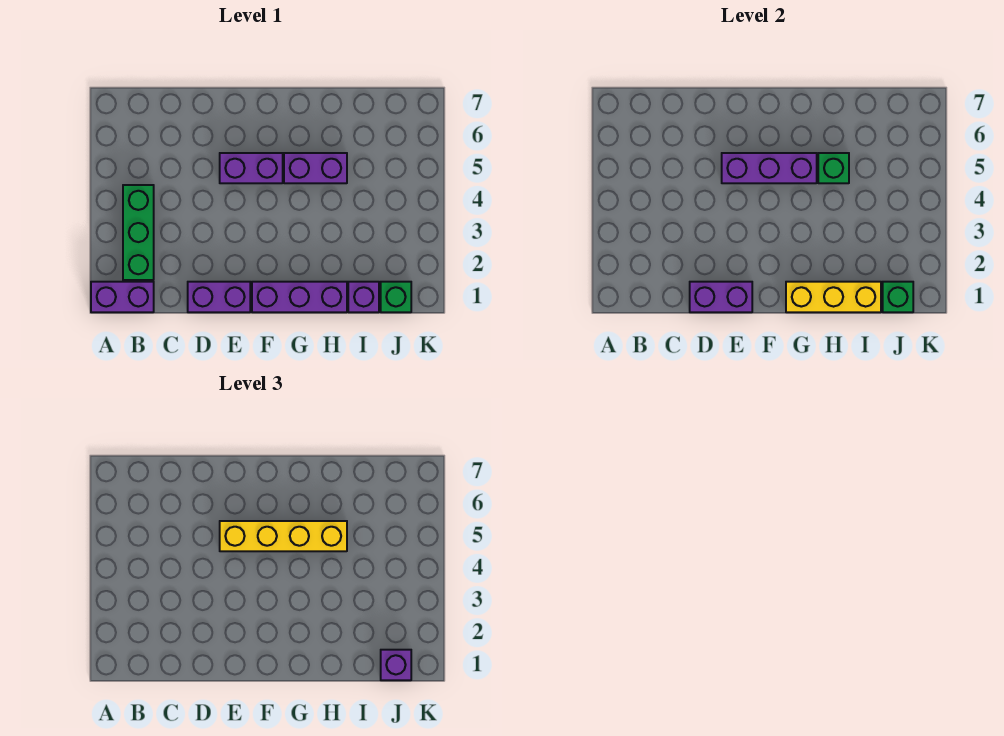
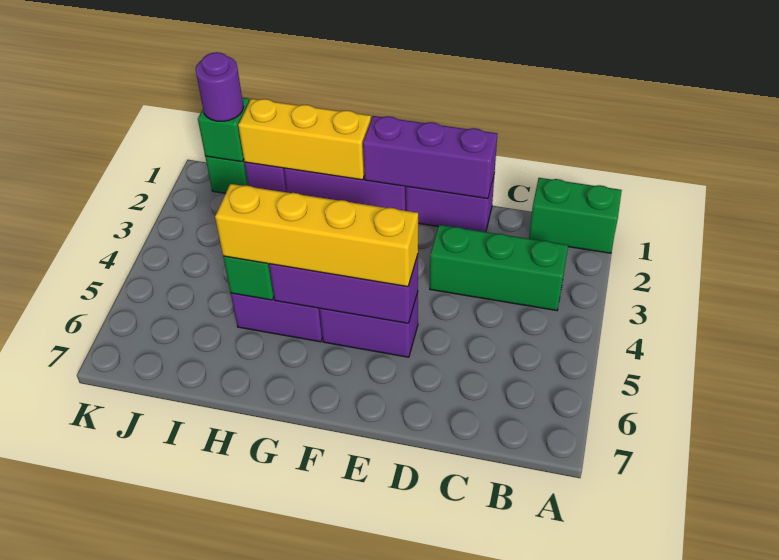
purple 1x2 brick [91,282,154,312] -> green 1x2 brick [529,178,622,253]
green 1x3 brick [123,185,154,280] -> green 1x3 brick turned to [430,225,568,311]
purple 1x2 brick [690,282,752,312] -> purple 1x3 brick [363,116,497,199]
purple 1x1 brick [381,650,411,680] -> purple 1x1 round brick [196,52,244,121]

